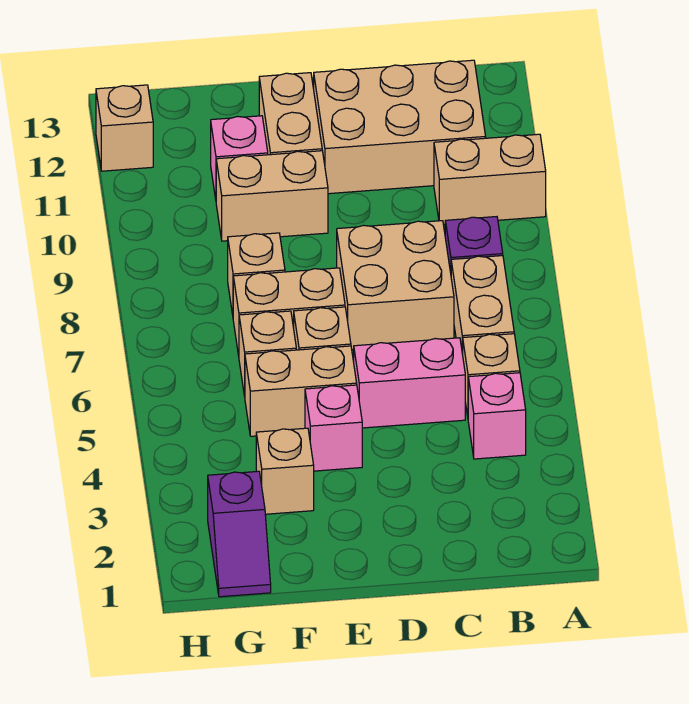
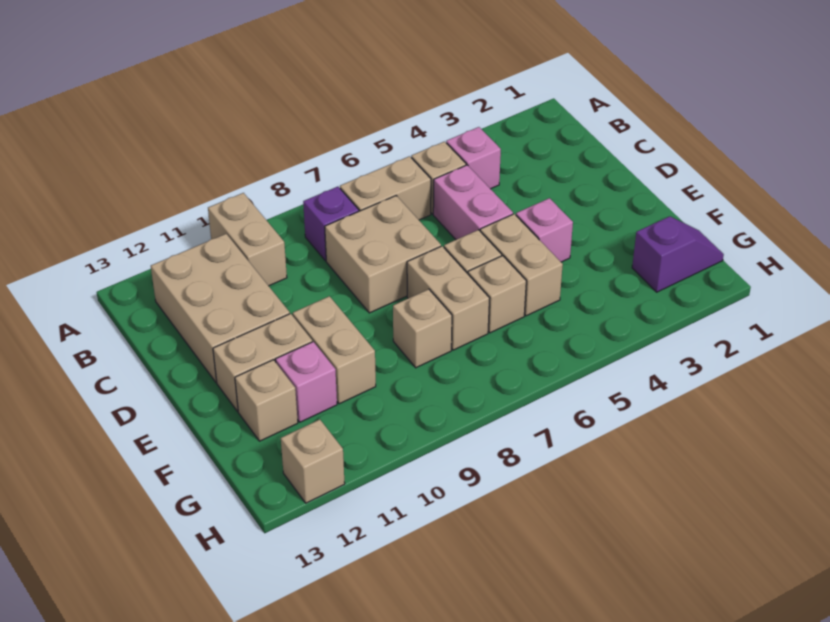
tan 1x1 brick [256,428,314,514] -> tan 1x1 brick moved to [235,360,298,441]

